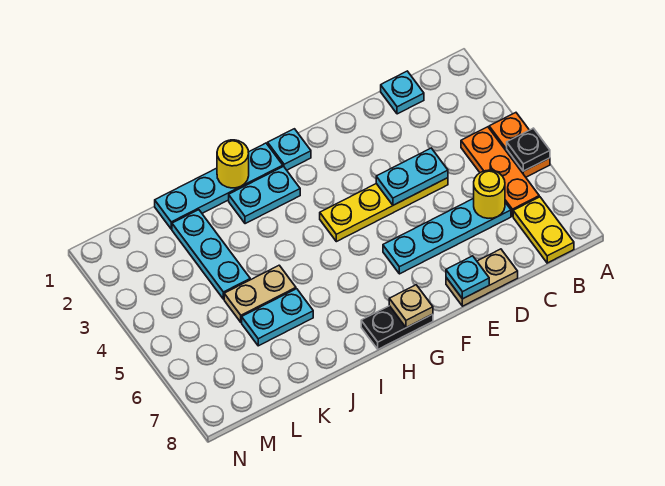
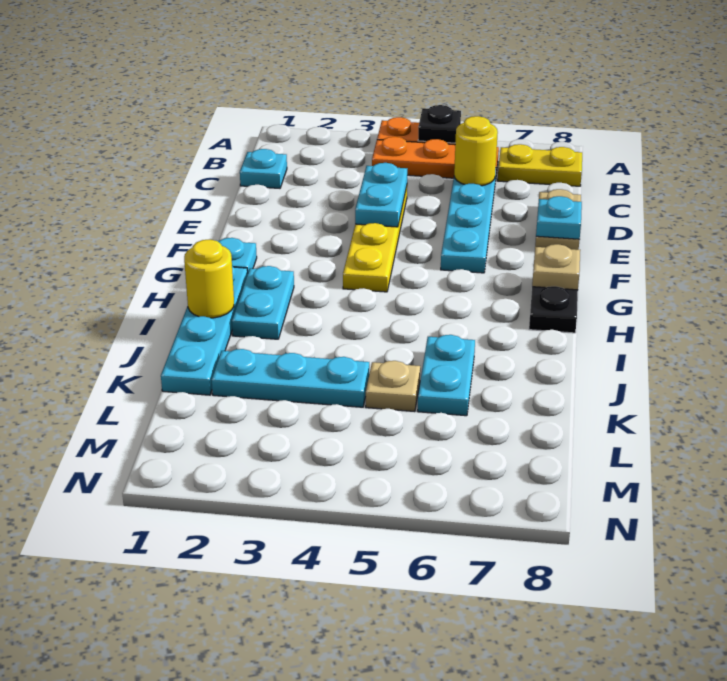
tan 1x2 plate [224,265,296,322] -> tan 1x1 plate [366,361,420,412]

